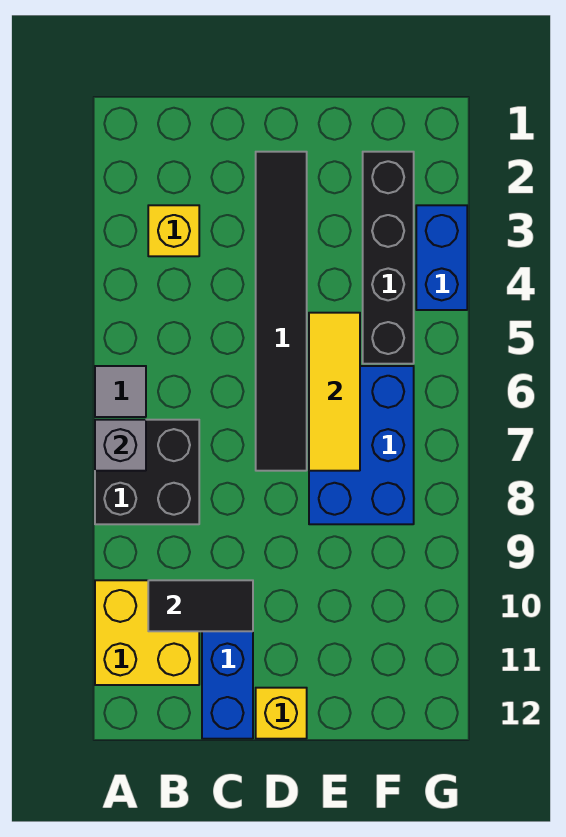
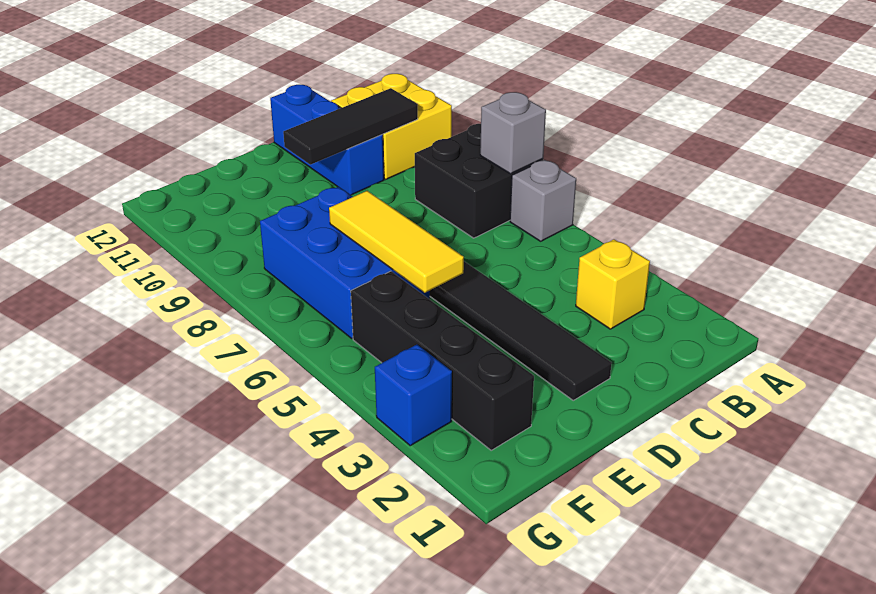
grey 1x1 tile [95,366,146,417] -> grey 1x1 brick [510,160,576,241]
black 1x2 tile [148,580,253,631] -> black 1x3 tile [283,88,418,165]
yellow 1x1 brick [256,688,307,739] -> none
blue 1x2 brick [416,205,467,310] -> blue 1x1 brick [375,345,452,446]

